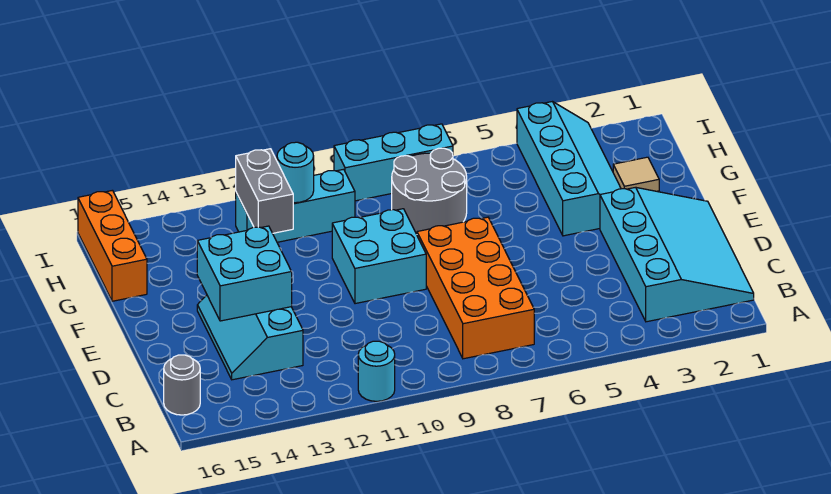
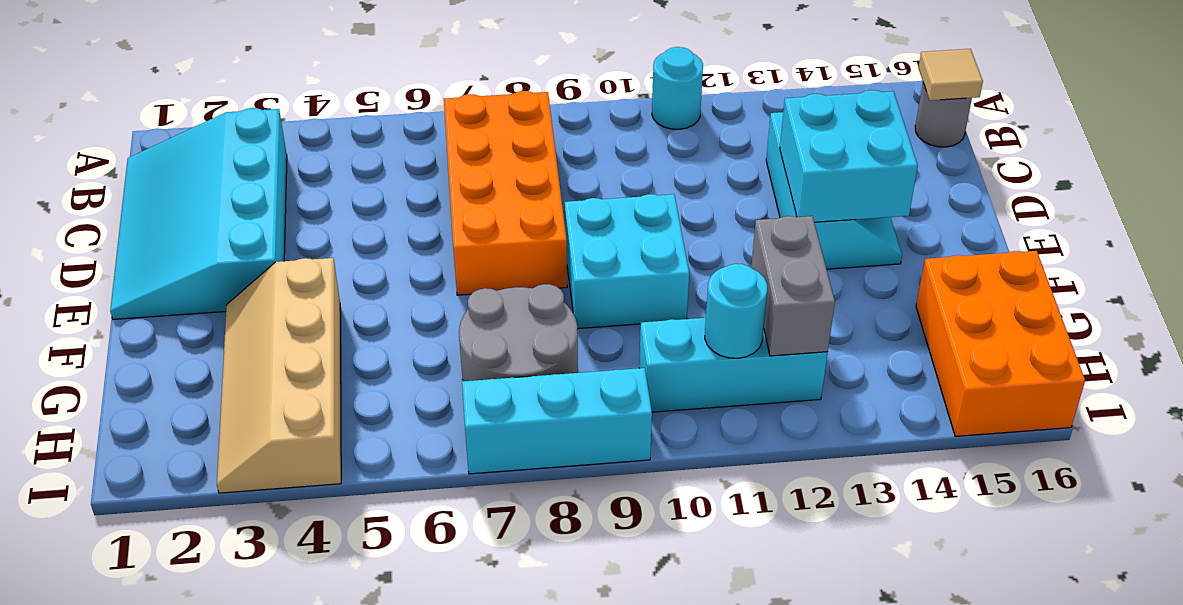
cyan 2x4 slope [517,102,621,236] -> tan 2x4 slope [217,258,341,493]
tan 1x1 tile [613,157,659,191] -> tan 1x1 tile moved to [918,49,983,100]
orange 1x3 brick [78,190,147,301] -> orange 2x3 brick [916,251,1085,436]

